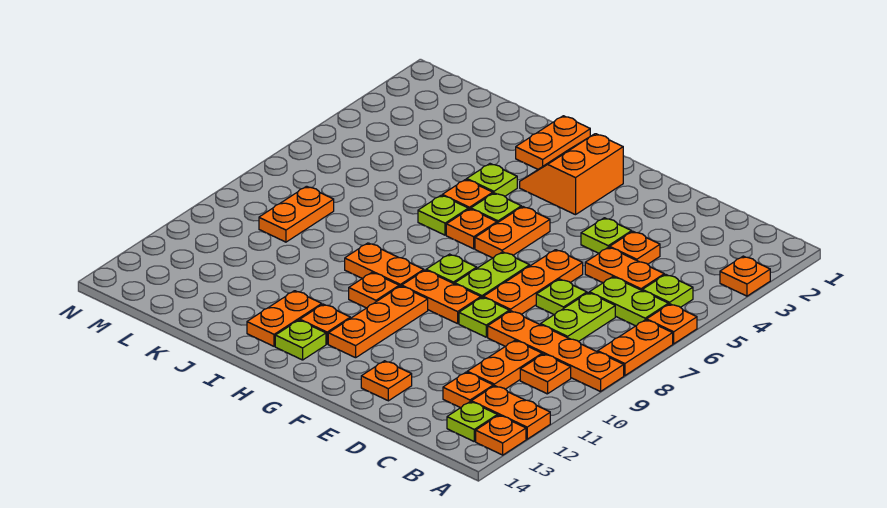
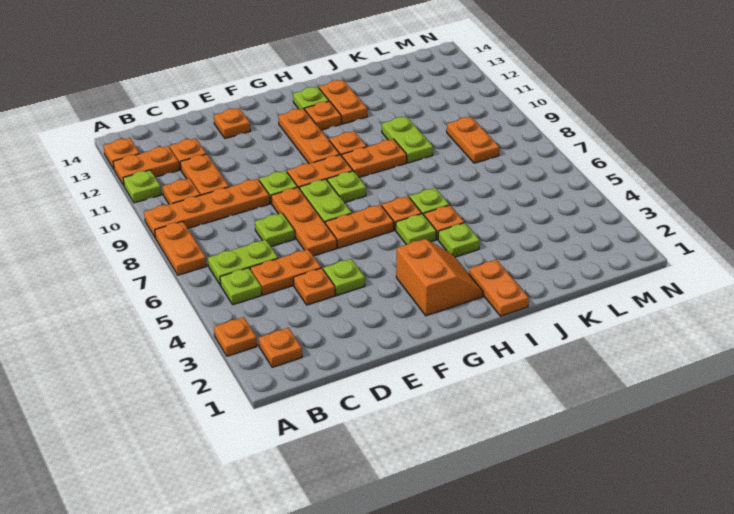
orange 1x1 plate [647,304,697,344] -> orange 1x1 plate moved to [259,328,302,367]
lime 1x1 plate [447,402,497,441] -> lime 1x1 plate moved to [123,170,161,203]
lime 1x2 plate [541,293,615,342] -> lime 1x2 plate moved to [382,116,433,163]
orange 1x2 plate [475,207,550,258] -> orange 1x2 plate turned to [325,205,394,248]

